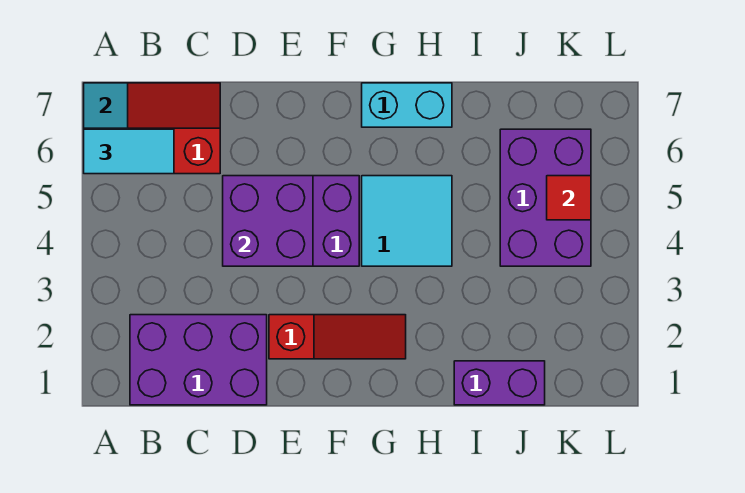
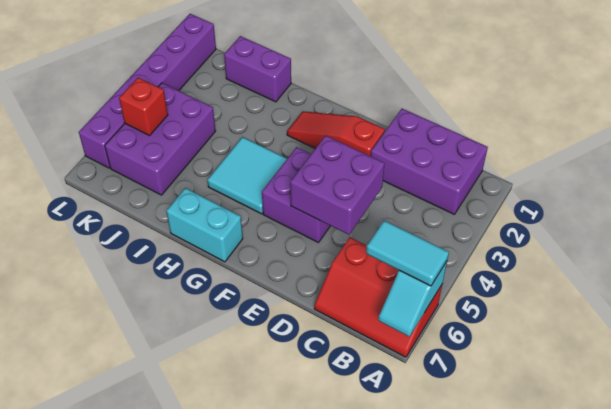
red 1x1 tile [547,176,591,220] -> red 1x1 brick [119,78,168,136]
none -> purple 1x6 brick [79,14,216,168]

